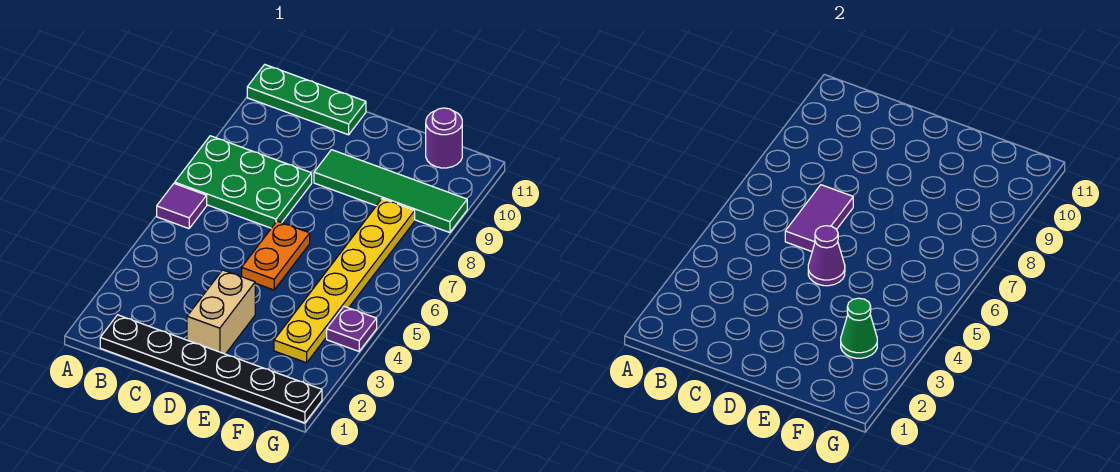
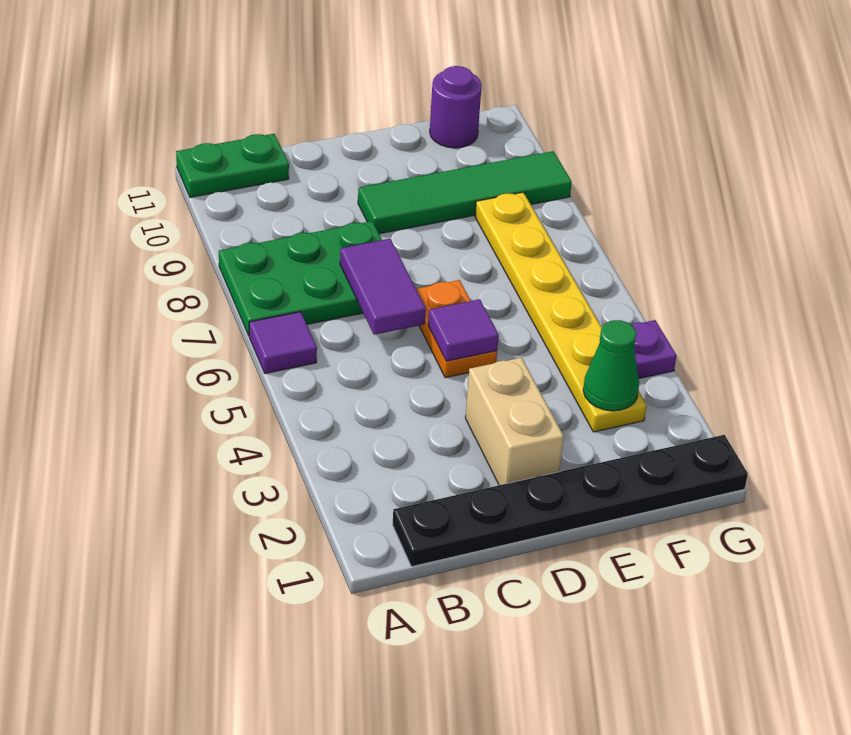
green 1x3 plate [247,64,366,135] -> green 1x2 plate [176,134,289,197]
purple 1x1 cone [808,226,845,286] -> purple 1x1 tile [428,299,499,361]

